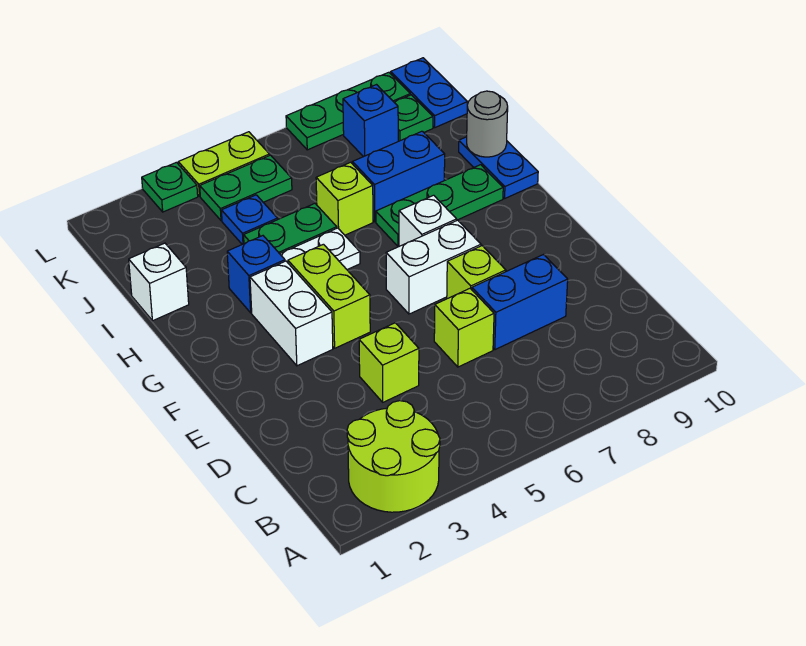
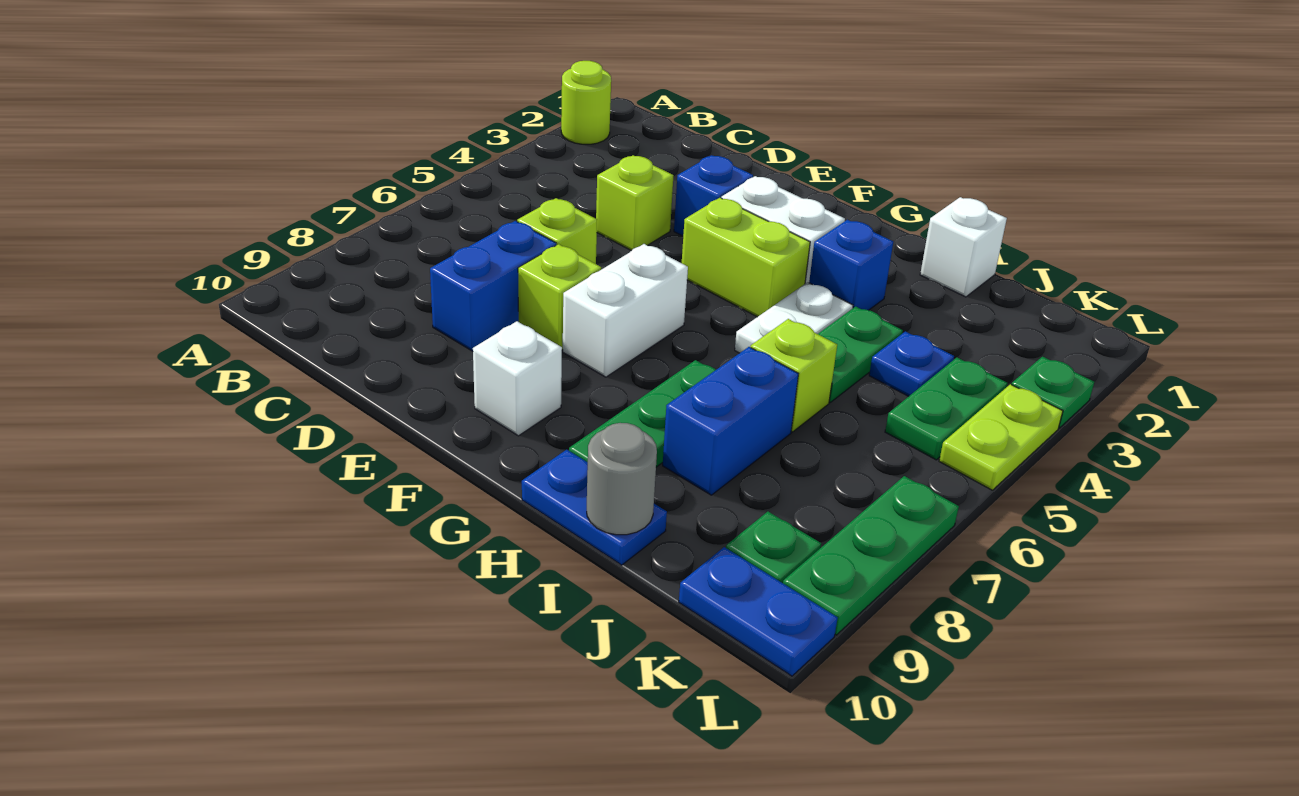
lime 2x2 round brick [347,401,440,512] -> lime 1x1 round brick [561,61,611,144]
white 1x1 brick [399,195,457,246] -> white 1x1 brick moved to [473,321,562,436]
blue 1x1 brick [343,85,398,157] -> blue 1x1 brick moved to [674,155,753,236]

